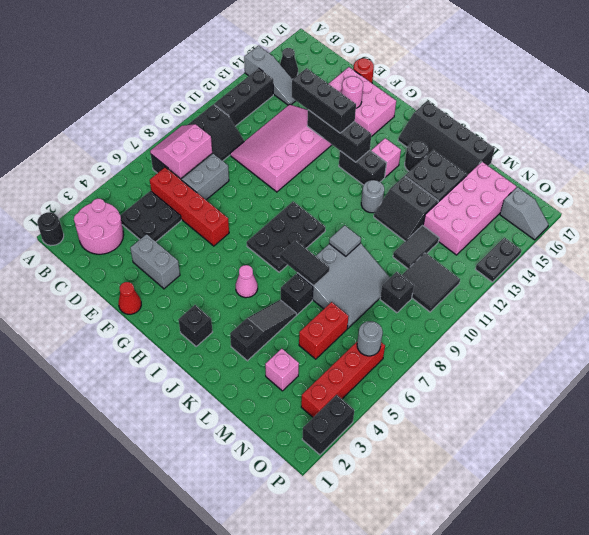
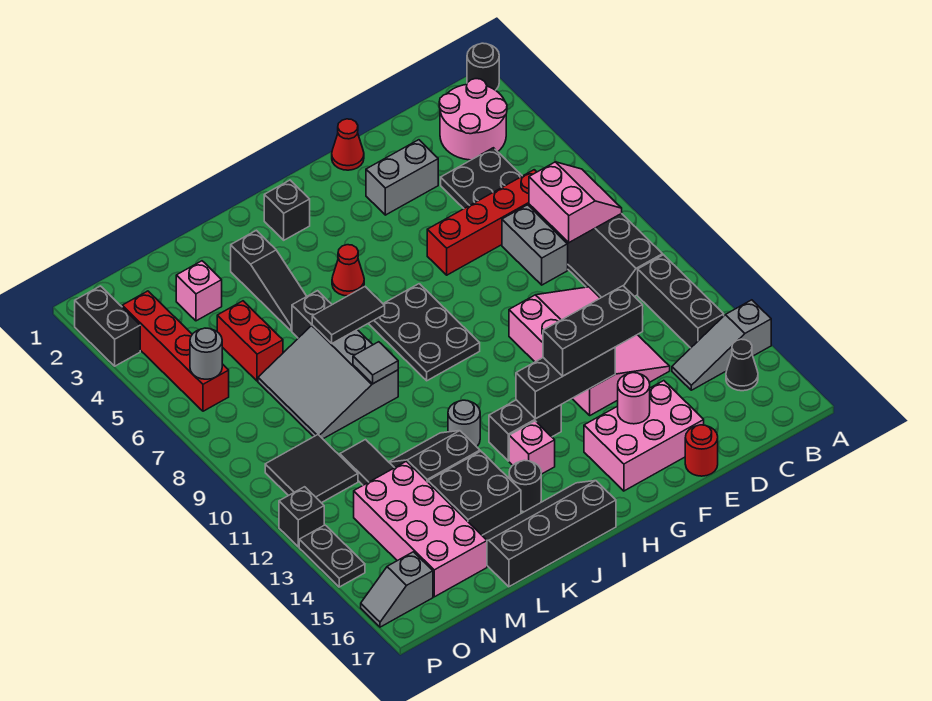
pink 1x1 cone [235,265,258,298] -> red 1x1 cone [332,245,364,296]
black 1x1 brick [380,272,414,313] -> black 1x1 brick moved to [279,487,324,547]

